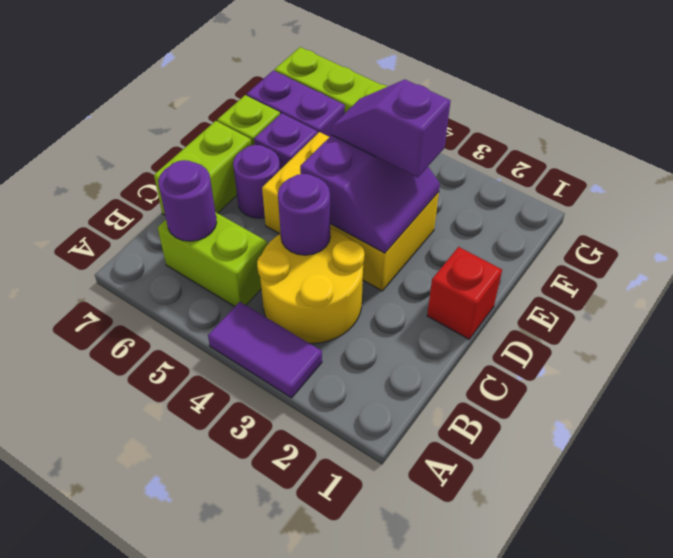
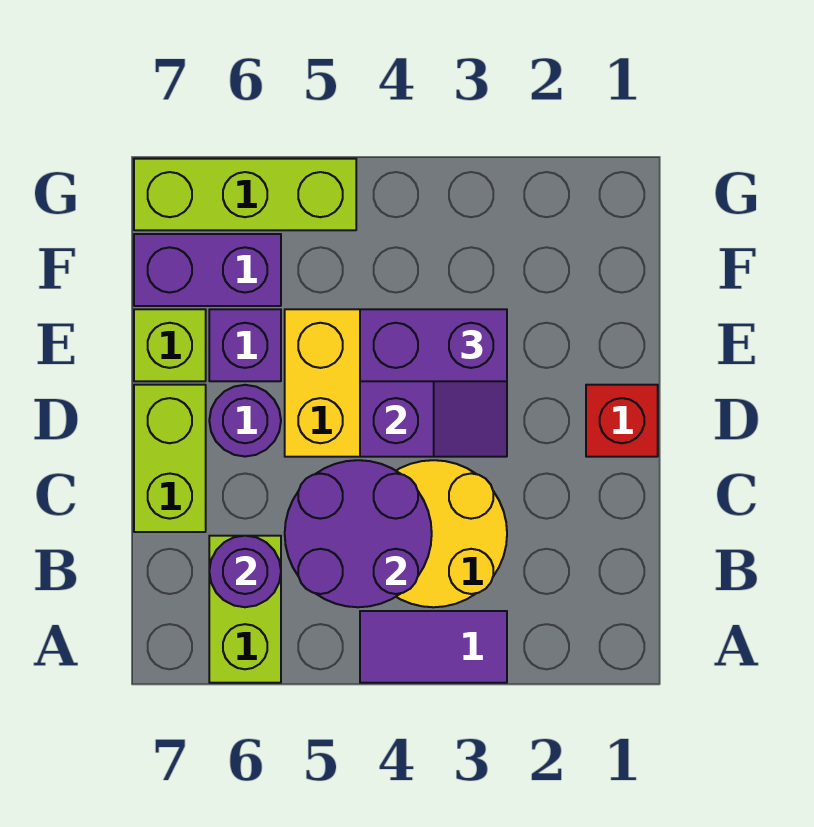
lime 1x2 brick [158,212,268,307] -> lime 1x2 brick turned to [209,536,281,683]
purple 1x1 round brick [278,174,330,255] -> purple 2x2 round brick [285,460,432,607]
purple 1x2 slope [331,80,450,178] -> purple 1x2 brick [360,309,507,381]

